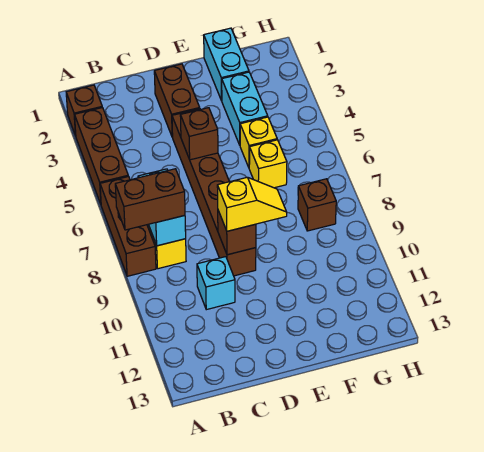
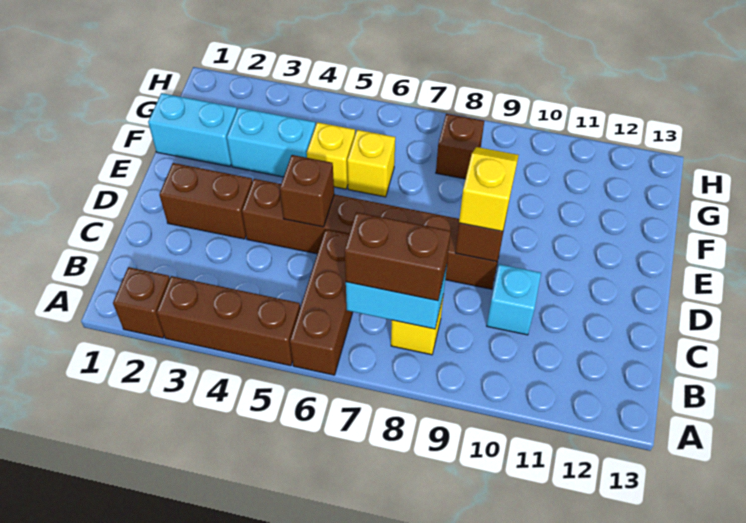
brown 1x3 brick [100,176,156,276] -> brown 1x3 brick turned to [290,230,353,375]
brown 1x2 brick [115,169,185,230] -> brown 1x2 brick turned to [345,212,451,301]

